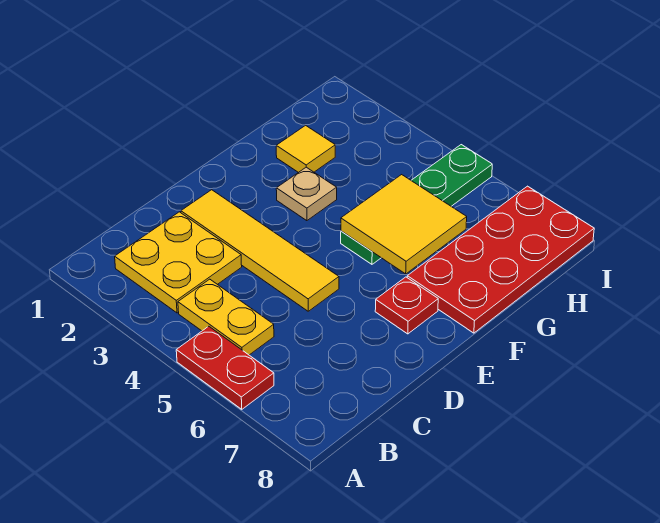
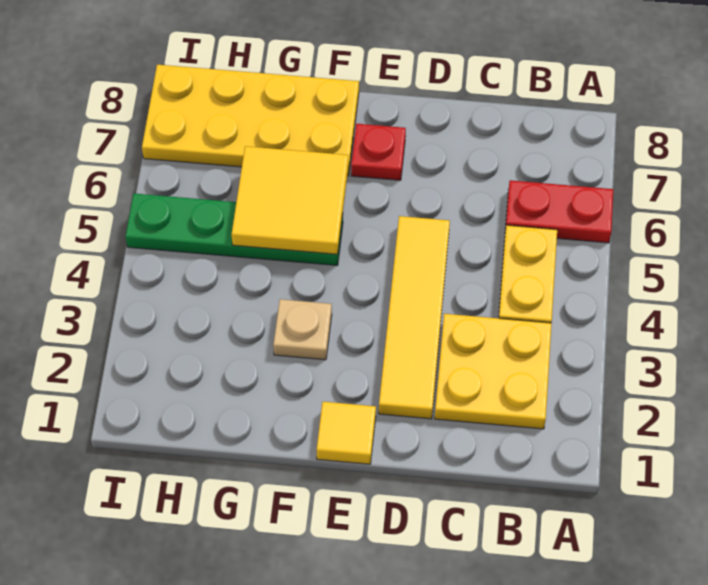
red 1x2 plate [176,326,274,409] -> red 1x2 plate turned to [505,180,613,243]
red 2x4 plate [407,186,594,333] -> yellow 2x4 plate [142,65,359,176]
yellow 1x1 tile [276,125,335,173] -> yellow 1x1 tile moved to [317,402,376,464]

